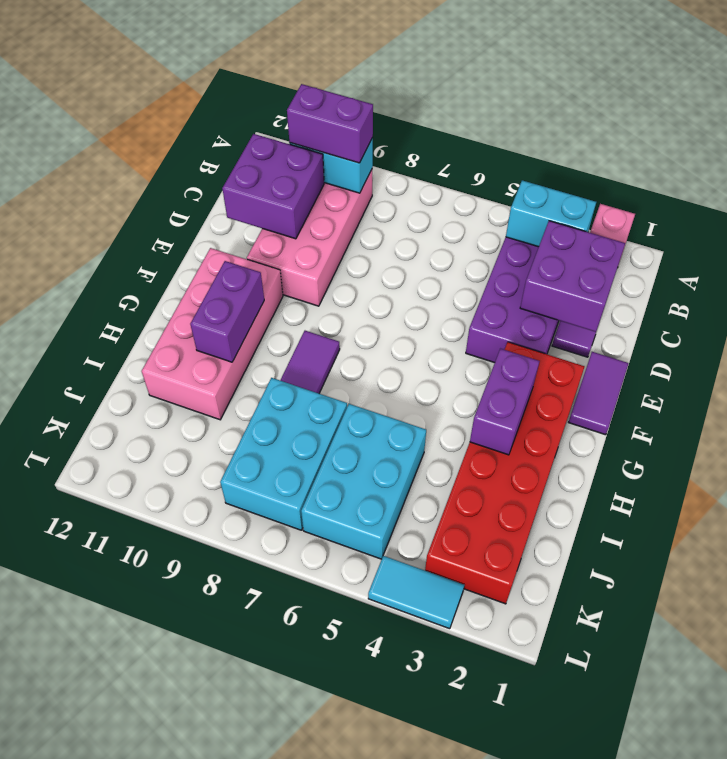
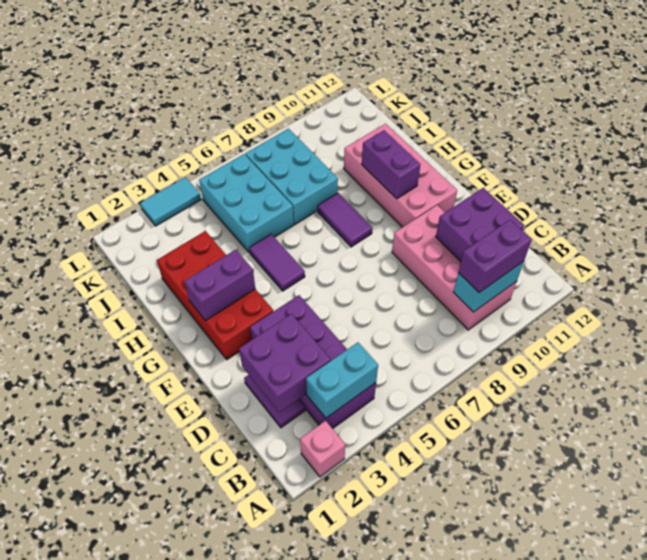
purple 1x2 tile [569,352,629,435] -> purple 1x2 tile moved to [249,234,305,291]
red 2x6 brick [425,342,585,604] -> red 2x4 brick [157,231,273,359]
purple 1x2 brick [470,349,540,455] -> purple 1x2 brick turned to [185,250,255,321]

